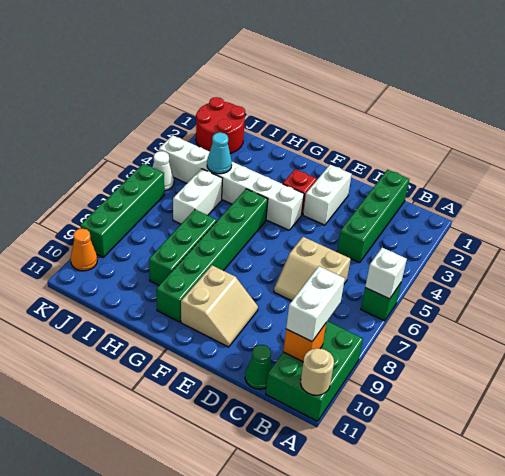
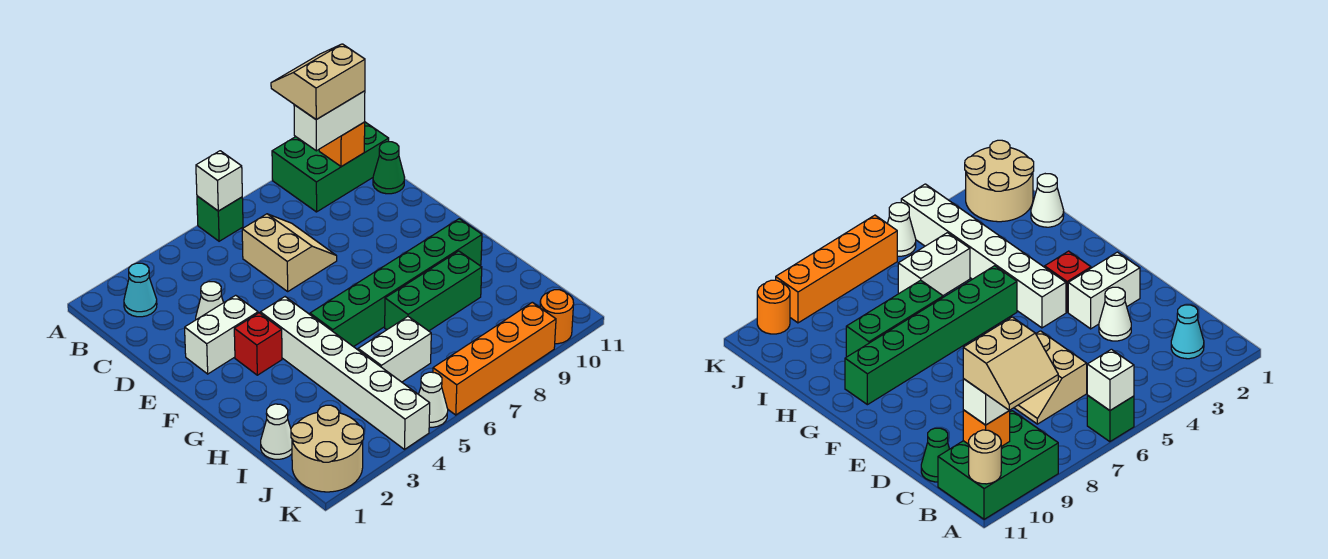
green 1x4 brick [337,170,409,263] -> none
none -> white 1x1 cone [196,282,224,320]
tan 2x2 slope [181,265,258,347] -> tan 2x2 slope moved to [271,44,365,119]
none -> white 1x1 cone [261,404,292,459]
cyan 1x1 cone [207,133,232,174] -> cyan 1x1 cone moved to [124,263,157,317]
red 2x2 round brick [196,97,245,154] -> tan 2x2 round brick [291,405,364,492]
green 1x4 brick [80,164,164,257] -> orange 1x4 brick [433,302,556,415]
orange 1x1 cone [71,229,97,271] -> orange 1x1 round brick [540,290,574,344]

